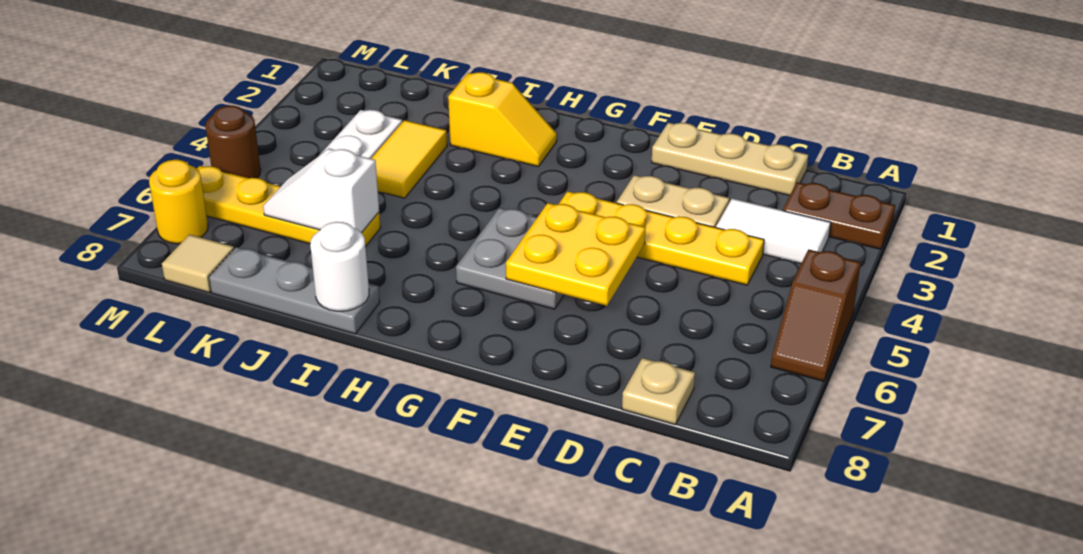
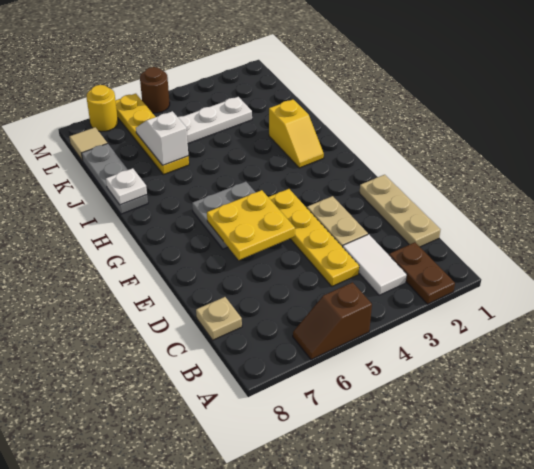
white 1x1 round brick [310,222,369,311] -> white 1x1 plate [106,168,147,205]
yellow 1x2 tile [371,120,447,198] -> none

